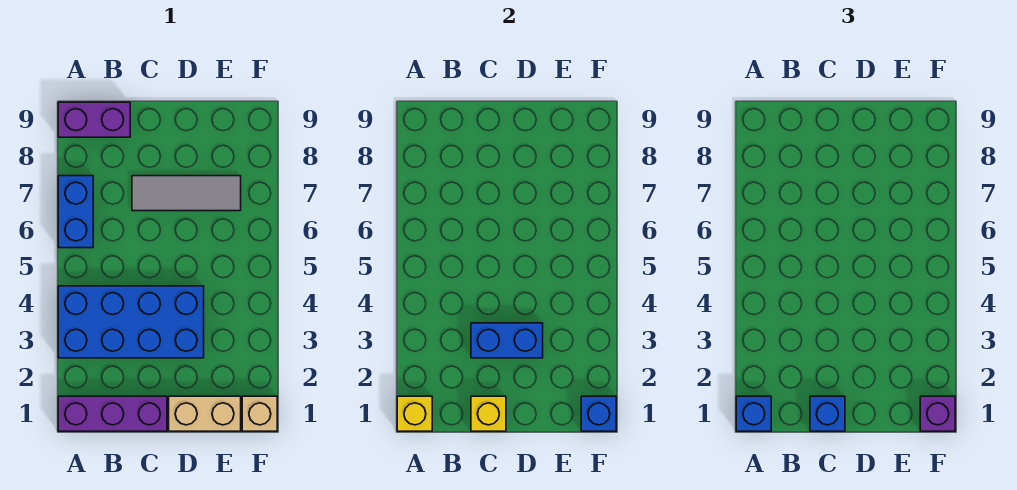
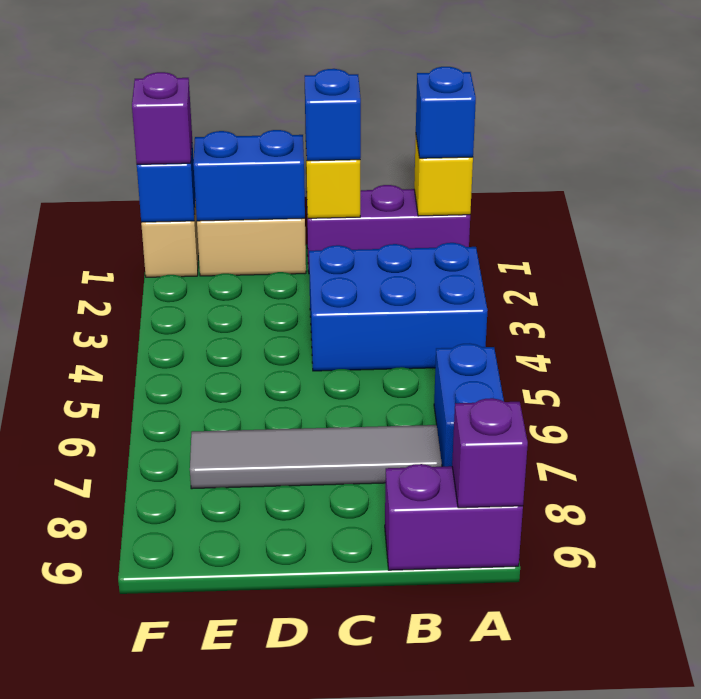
blue 2x4 brick [58,286,204,358] -> blue 2x3 brick [309,243,488,371]
none -> purple 1x1 brick [452,398,528,508]
blue 1x2 brick [471,323,543,358] -> blue 1x2 brick moved to [193,130,305,221]
grey 1x3 tile [132,176,241,211] -> grey 1x4 tile [190,425,442,489]

